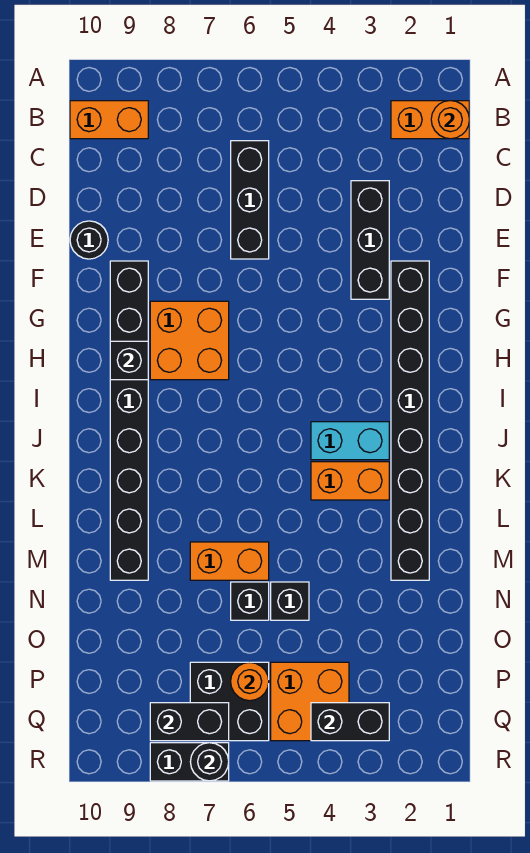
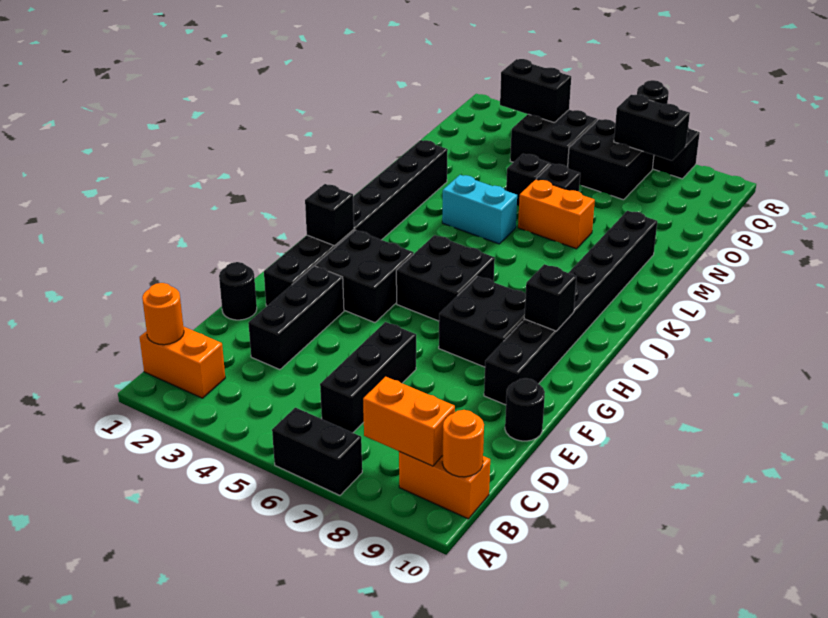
none -> black 1x2 brick [272,408,362,495]
none -> black 1x1 round brick [219,262,257,320]
none -> black 2x2 brick [315,230,414,323]
orange 2x2 brick [150,301,229,380] -> black 2x2 brick [439,276,526,367]
none -> black 1x1 brick [305,184,354,246]
none -> black 2x2 brick [396,235,495,321]
cyan 1x2 brick [311,422,389,460] -> cyan 1x2 brick moved to [442,175,517,244]
orange 1x2 brick [311,462,389,500] -> orange 1x2 brick moved to [363,377,455,466]
orange 2x2 brick [271,662,349,741] -> black 2x2 brick [510,110,598,167]
orange 1x1 round brick [231,662,269,701] -> orange 1x1 round brick moved to [442,410,484,477]

